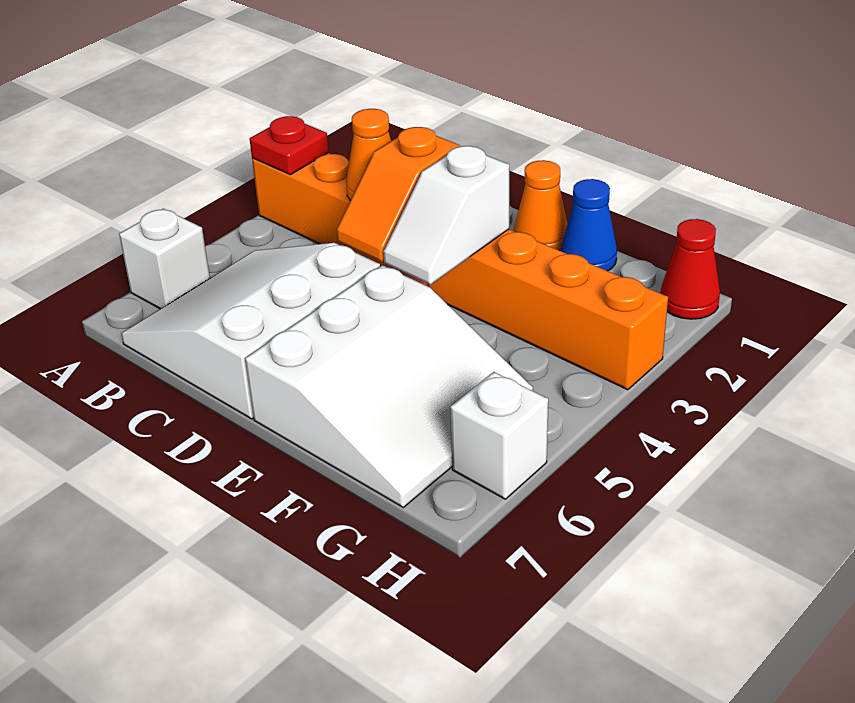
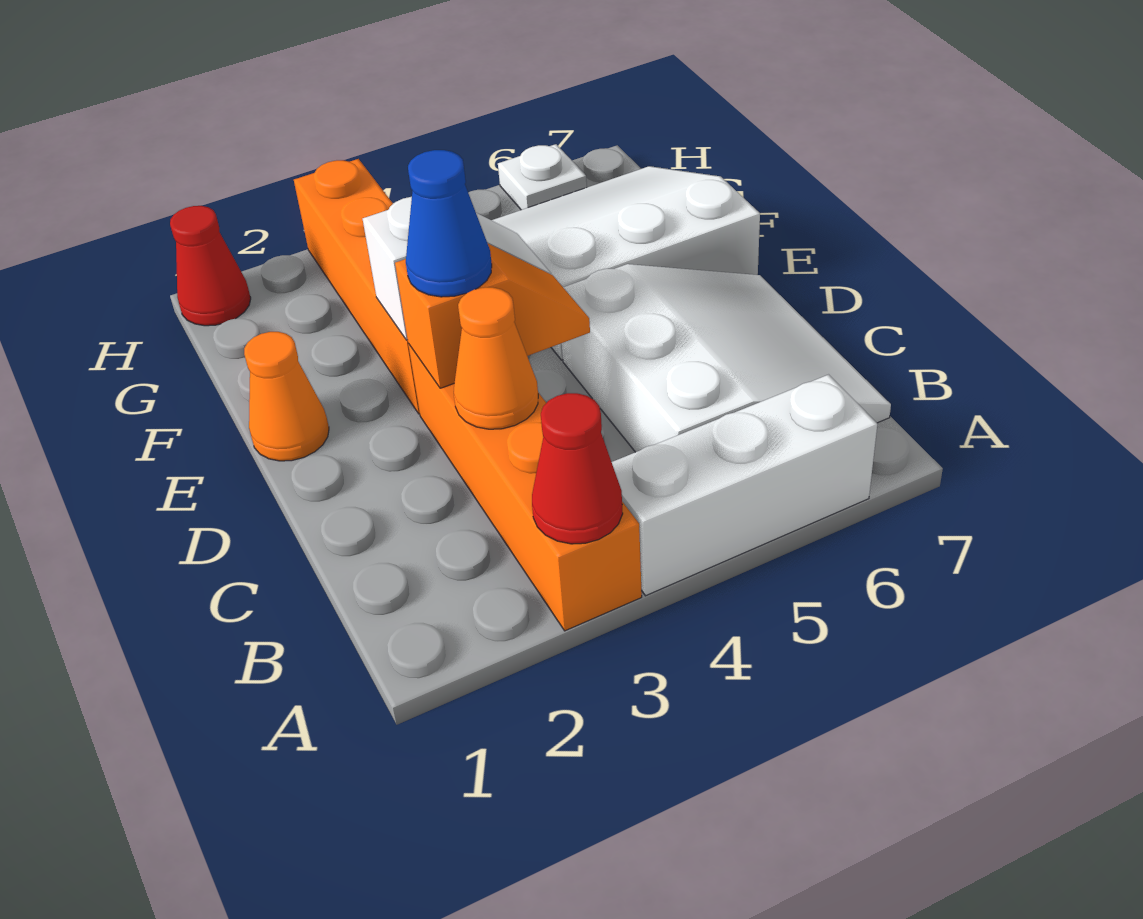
red 1x1 plate [250,116,329,175] -> red 1x1 cone [532,393,623,544]
white 1x1 brick [119,209,210,309] -> white 1x3 brick [612,375,877,596]
white 3x3 slope [121,243,380,419] -> white 3x3 slope turned to [562,264,891,452]
blue 1x1 cone [560,179,617,271] -> blue 1x1 cone moved to [406,150,492,297]
white 1x1 brick [450,372,548,499] -> white 1x1 plate [498,144,587,210]

